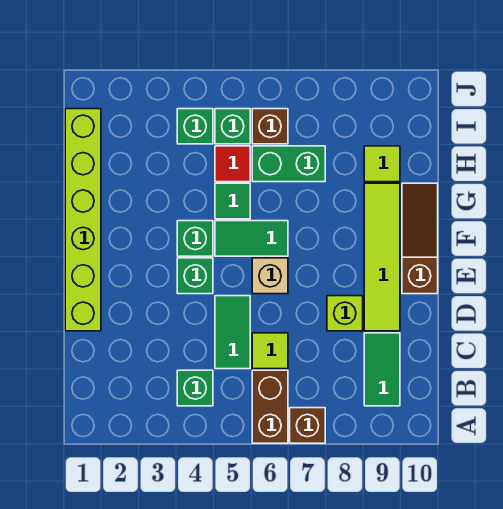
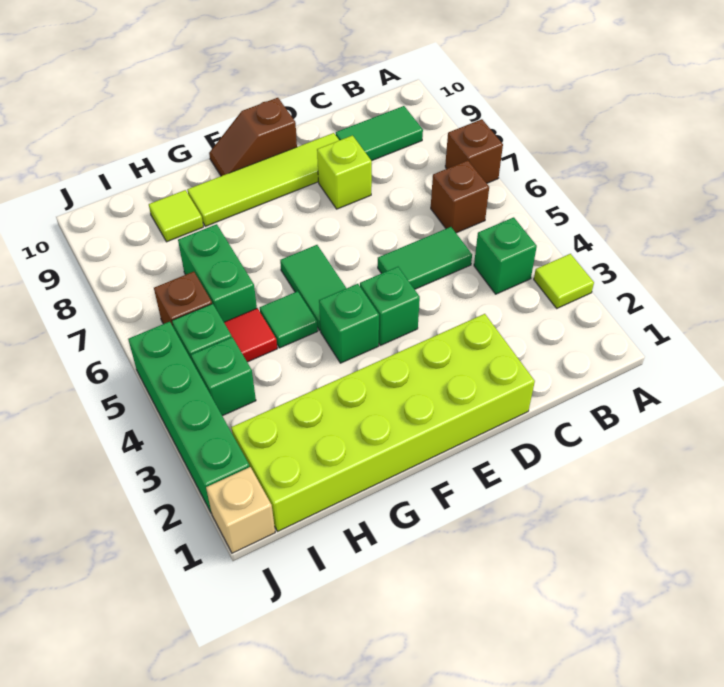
brown 1x2 brick [252,370,288,443] -> brown 1x1 brick [431,160,489,233]
lime 1x1 tile [252,333,288,369] -> lime 1x1 tile moved to [534,254,594,308]
lime 1x6 brick [65,109,101,331] -> lime 2x6 brick [231,314,535,531]
tan 1x1 brick [252,258,288,294] -> tan 1x1 brick moved to [206,467,275,553]
brown 1x3 slope [402,183,438,294] -> brown 1x2 slope [209,98,297,176]
none -> green 1x4 brick [128,322,250,513]

